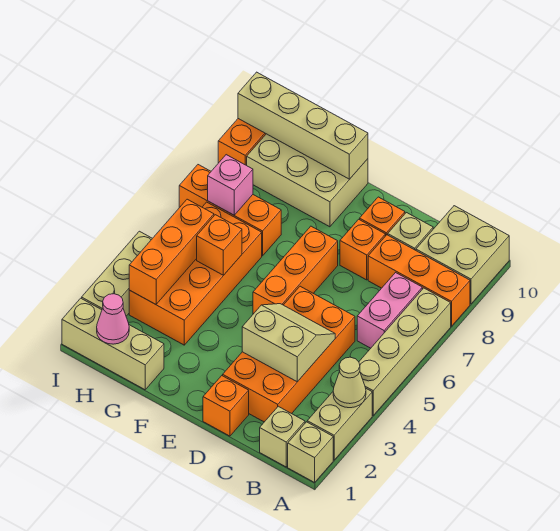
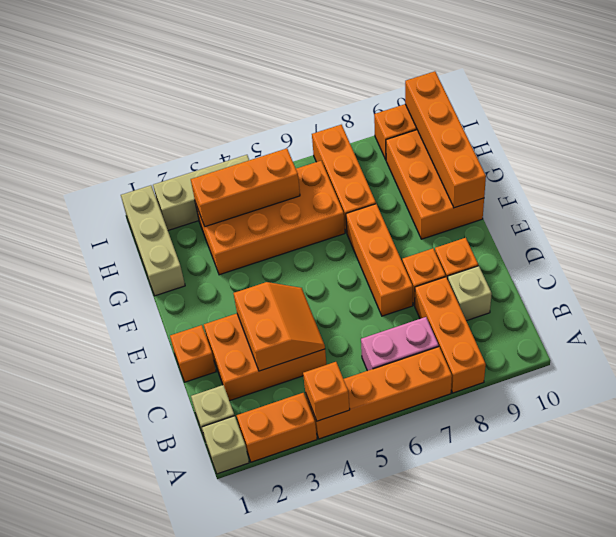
tan 1x2 brick [307,389,372,460] -> orange 1x2 brick [237,393,317,462]
tan 1x1 cone [333,357,366,408] -> none
tan 1x4 brick [359,288,451,415] -> orange 1x4 brick [306,347,452,439]
tan 2x2 brick [416,206,509,304] -> none
orange 2x4 brick [223,286,355,422] -> orange 2x3 brick [204,314,327,401]
tan 2x2 slope [242,304,335,382] -> orange 2x2 slope [233,282,325,371]
orange 1x3 brick [253,226,338,314] -> orange 1x3 brick turned to [346,204,413,316]
tan 2x3 brick [247,134,368,227] -> orange 2x3 brick [386,130,484,239]
tan 1x4 brick [238,72,368,179] -> orange 1x4 brick [405,71,486,208]
orange 1x1 brick [197,215,242,275] -> orange 1x1 brick moved to [303,362,350,421]
pink 1x1 cone [97,294,129,344] -> none
pink 1x1 brick [208,155,253,215] -> none

